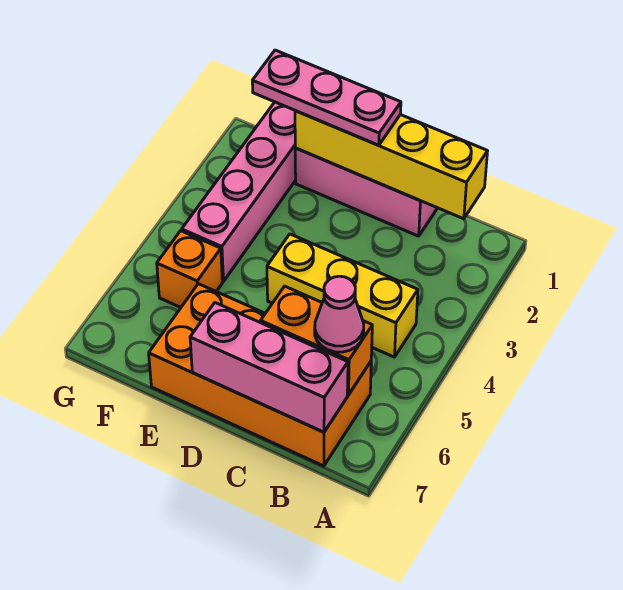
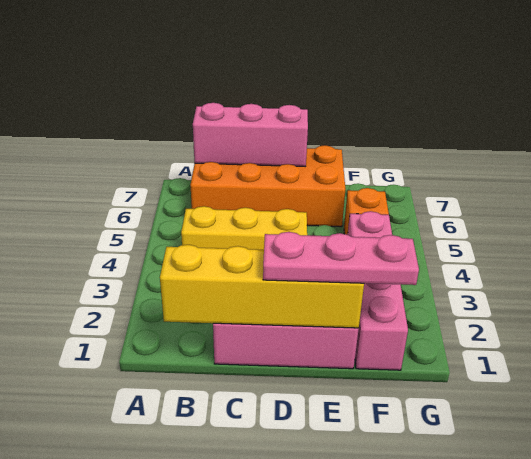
orange 1x2 brick [261,286,372,395] -> none
pink 1x1 cone [315,276,364,352] -> none

